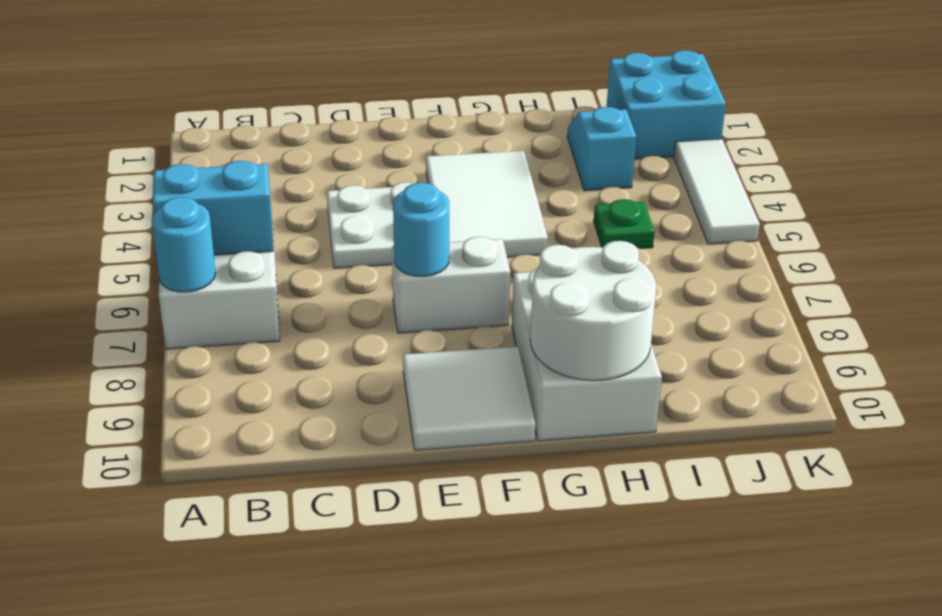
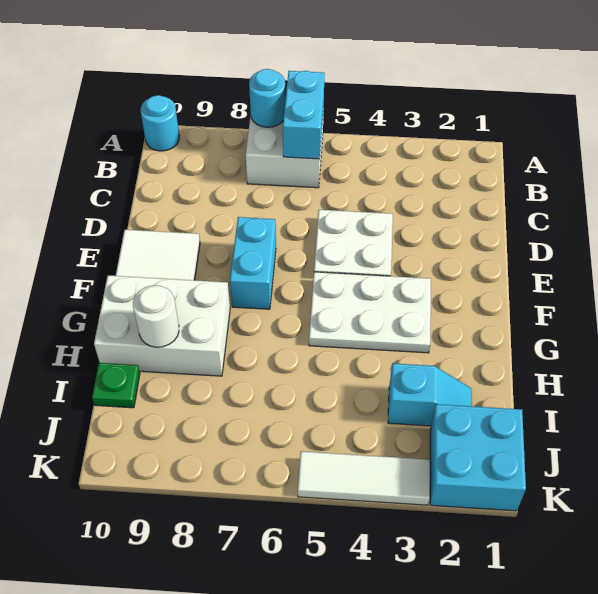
white 1x2 brick [392,237,510,333] -> cyan 1x2 brick [230,217,276,309]
cyan 1x1 round brick [393,183,449,277] -> cyan 1x1 round brick moved to [141,95,179,151]
white 2x3 tile [426,151,548,257] -> white 2x3 plate [309,272,431,353]
white 2x2 round brick [530,241,656,381] -> white 1x1 round brick [133,285,179,347]
green 1x1 plate [594,199,655,249] -> green 1x1 plate moved to [92,363,140,408]

